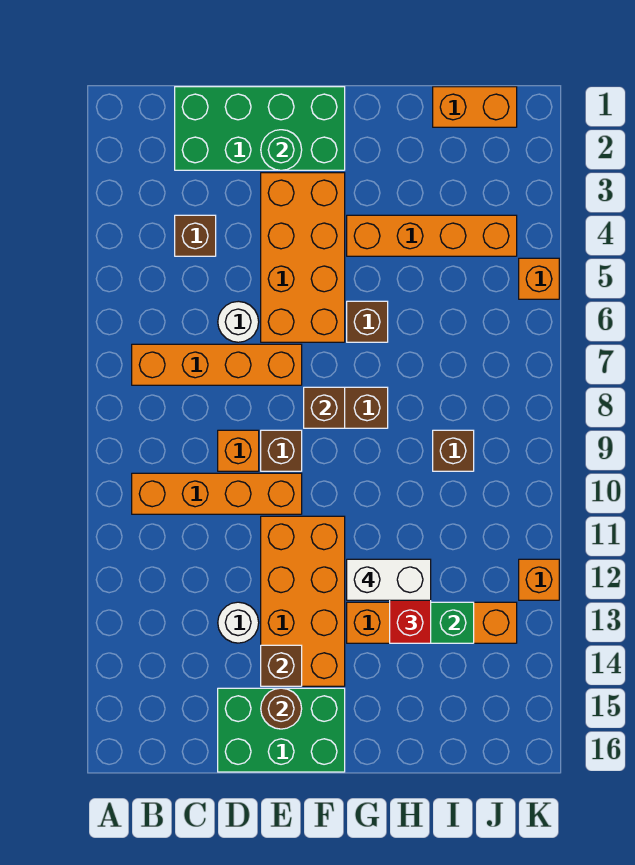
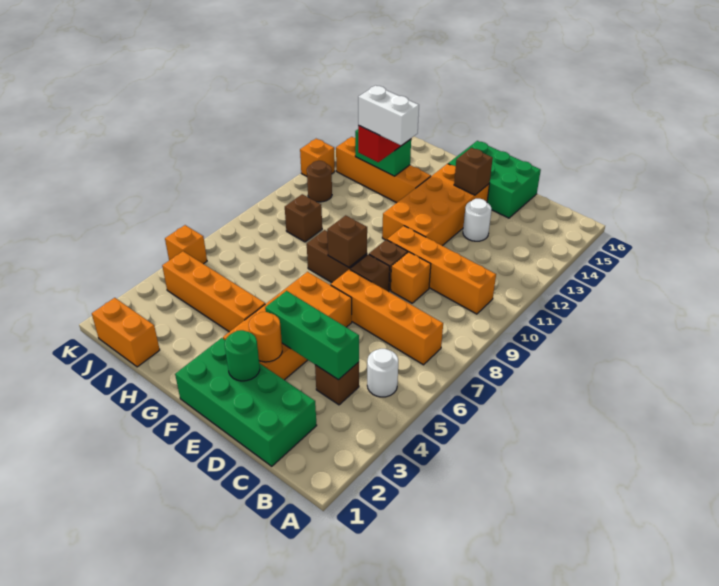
none -> green 1x3 brick [265,291,359,380]
white 1x1 round brick [218,301,259,342] -> white 1x1 round brick moved to [367,349,398,397]
none -> orange 1x1 round brick [249,312,282,362]
brown 1x1 round brick [261,688,302,729] -> brown 1x1 round brick moved to [307,161,332,202]
brown 1x1 brick [347,301,388,342] -> brown 1x1 brick moved to [350,254,390,292]

